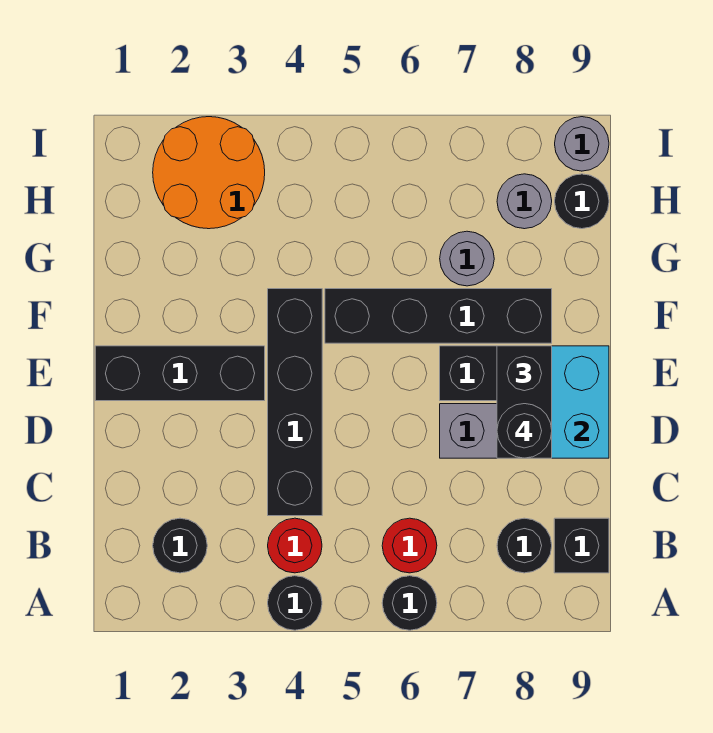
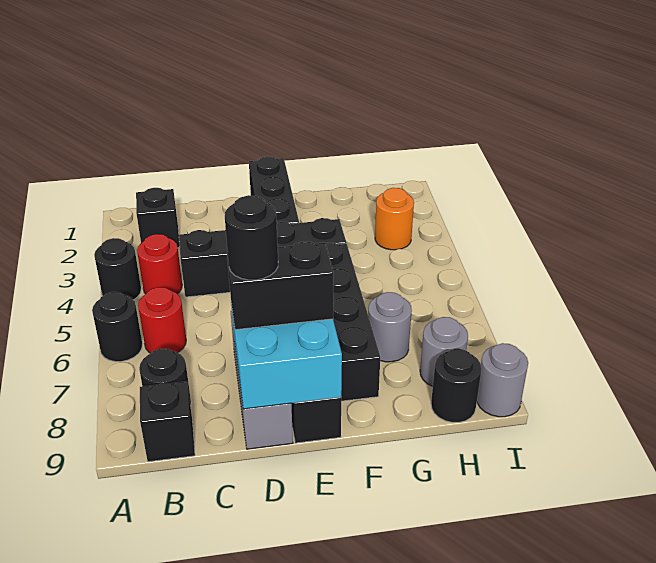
black 1x1 round brick [153,518,207,573] -> black 1x1 brick [136,188,180,248]
orange 2x2 round brick [153,117,265,229] -> orange 1x1 round brick [375,188,414,250]

